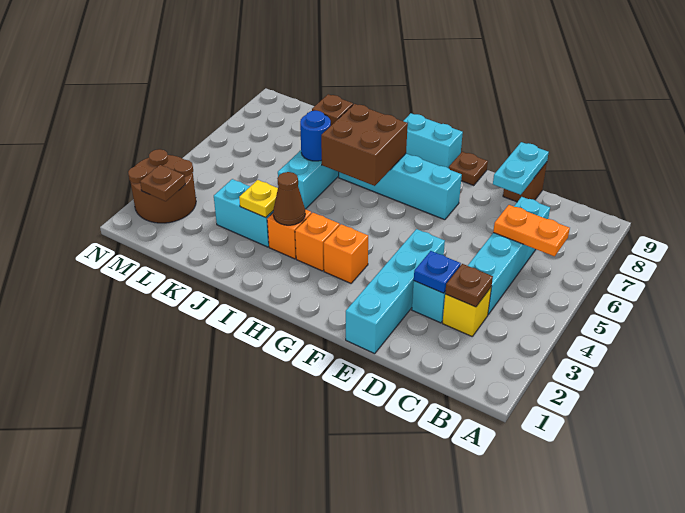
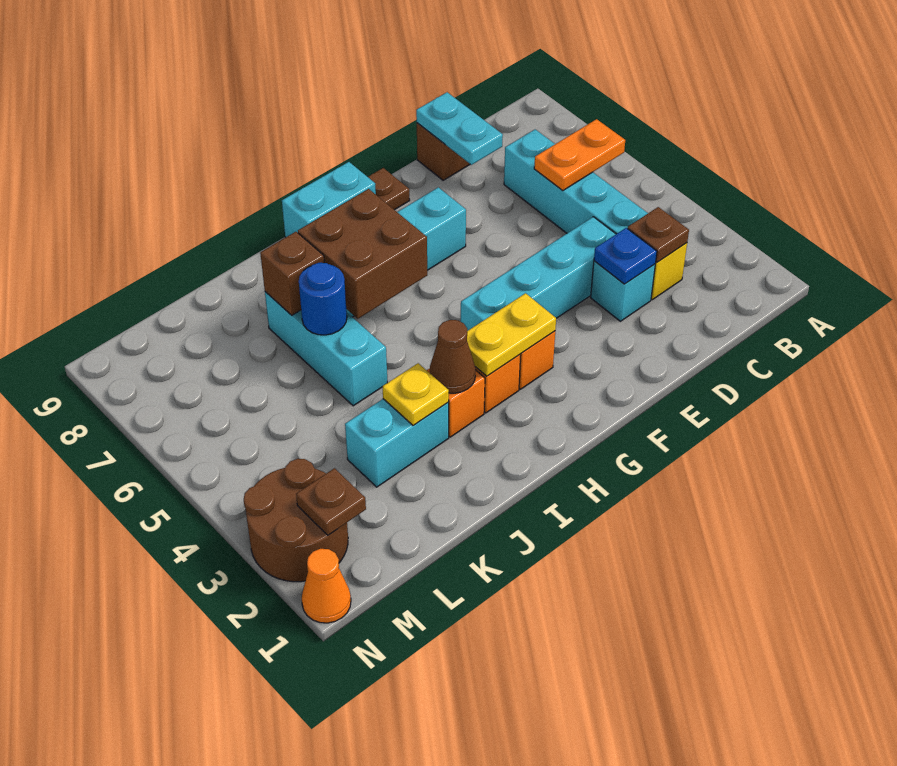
cyan 1x4 brick [346,229,445,354] -> cyan 1x4 brick turned to [461,217,616,331]
none -> yellow 1x2 plate [467,293,556,376]
none -> orange 1x1 cone [302,549,351,623]

